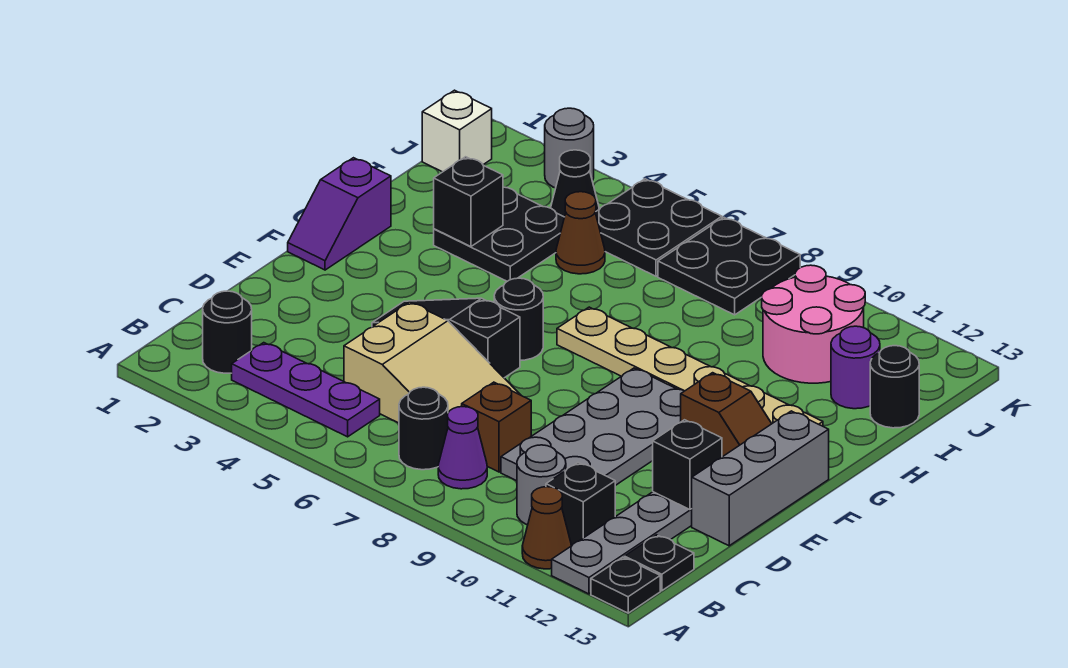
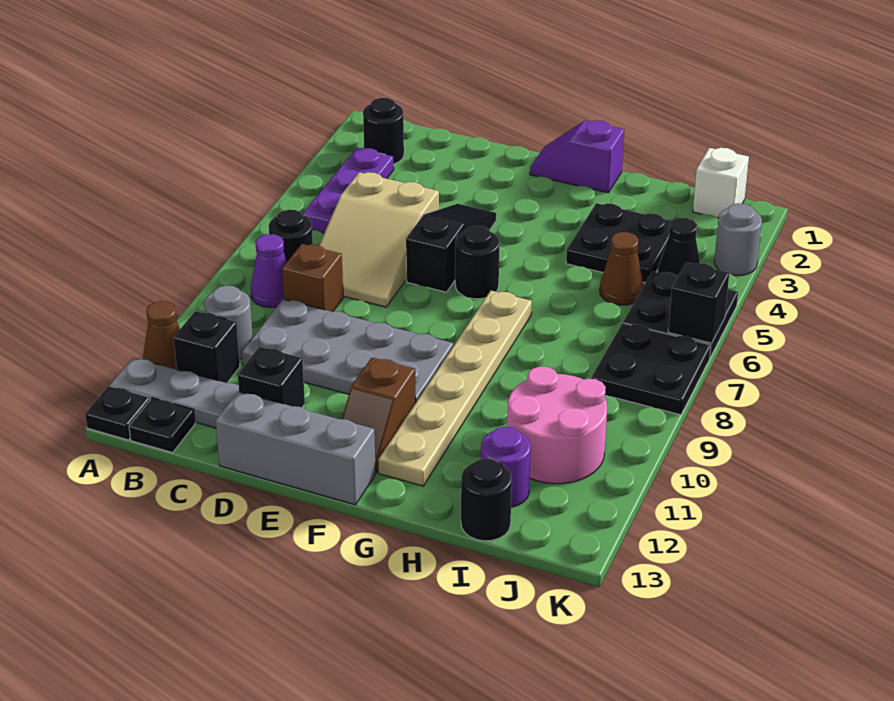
black 1x1 brick [434,157,503,247] -> black 1x1 brick moved to [668,262,729,343]

